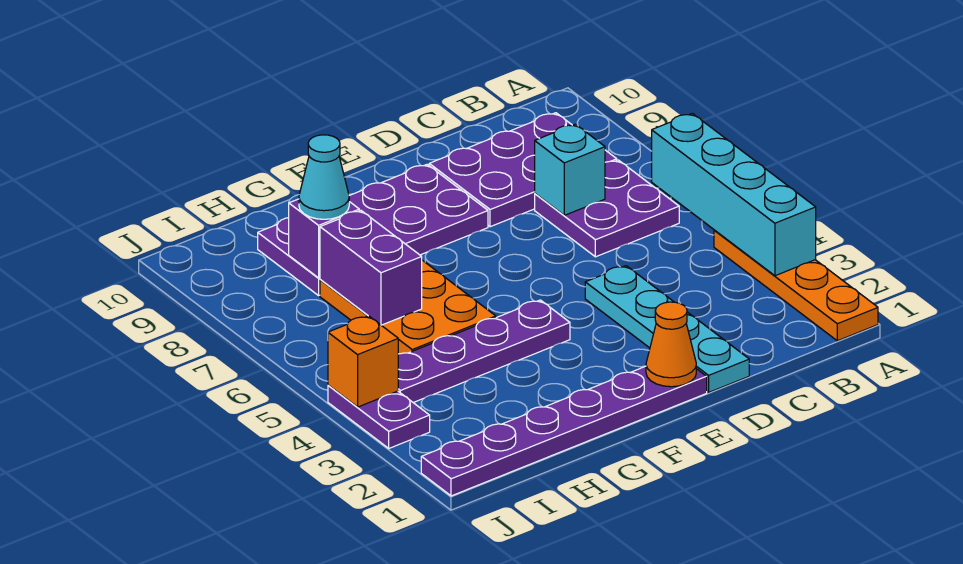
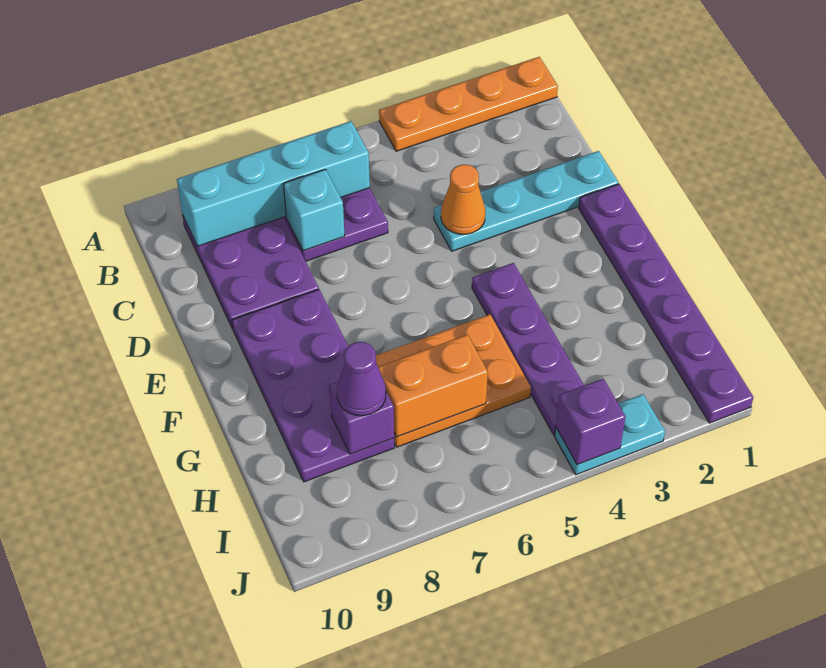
cyan 1x4 brick [652,113,816,276] -> cyan 1x4 brick moved to [177,121,370,246]
orange 1x1 cone [646,302,696,387] -> orange 1x1 cone moved to [441,164,485,234]
purple 1x2 brick [320,210,422,325] -> orange 1x2 brick [378,335,488,437]
cyan 1x1 cone [299,135,349,219] -> purple 1x1 cone [337,342,386,416]
purple 1x2 plate [328,385,430,448] -> cyan 1x2 plate [555,394,665,475]
orange 1x1 brick [328,316,398,407] -> purple 1x1 brick [556,379,625,465]

